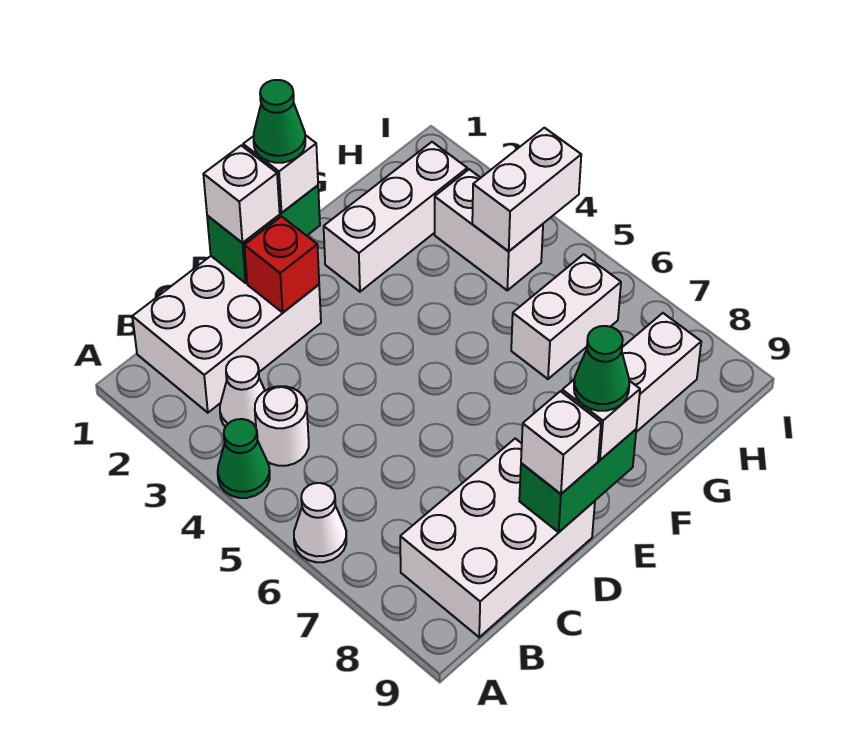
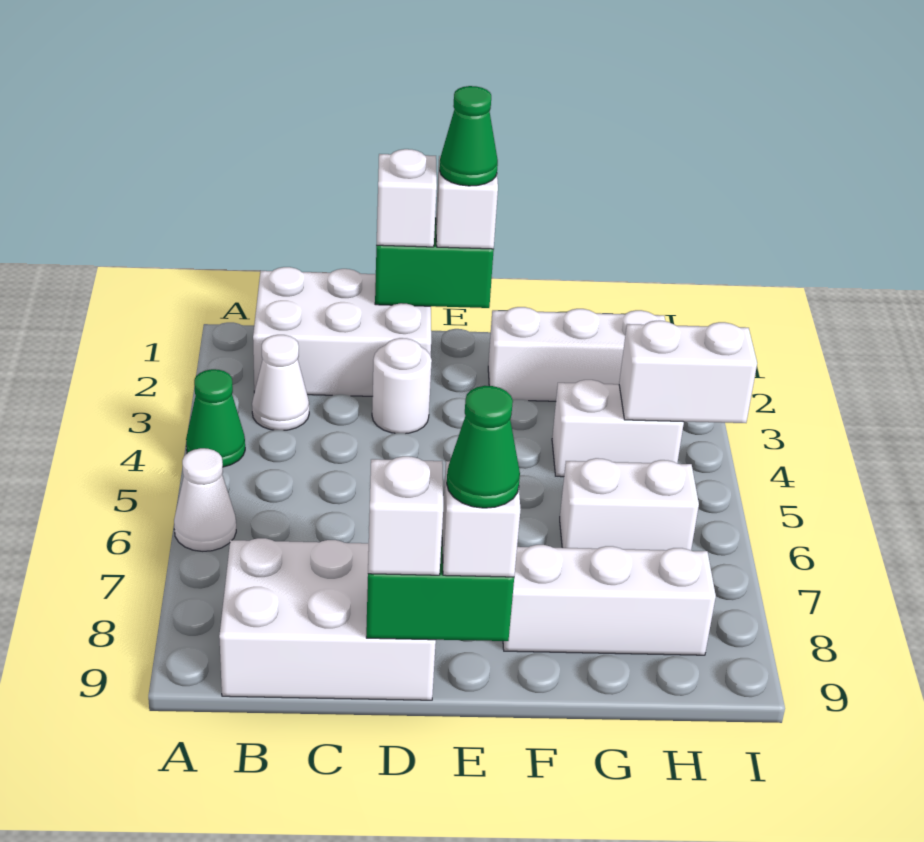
white 1x1 round brick [255,386,309,466] -> white 1x1 round brick moved to [372,338,432,434]
red 1x1 brick [244,217,319,312] -> none
white 1x2 brick [435,169,543,290] -> white 1x2 brick turned to [552,380,684,477]

